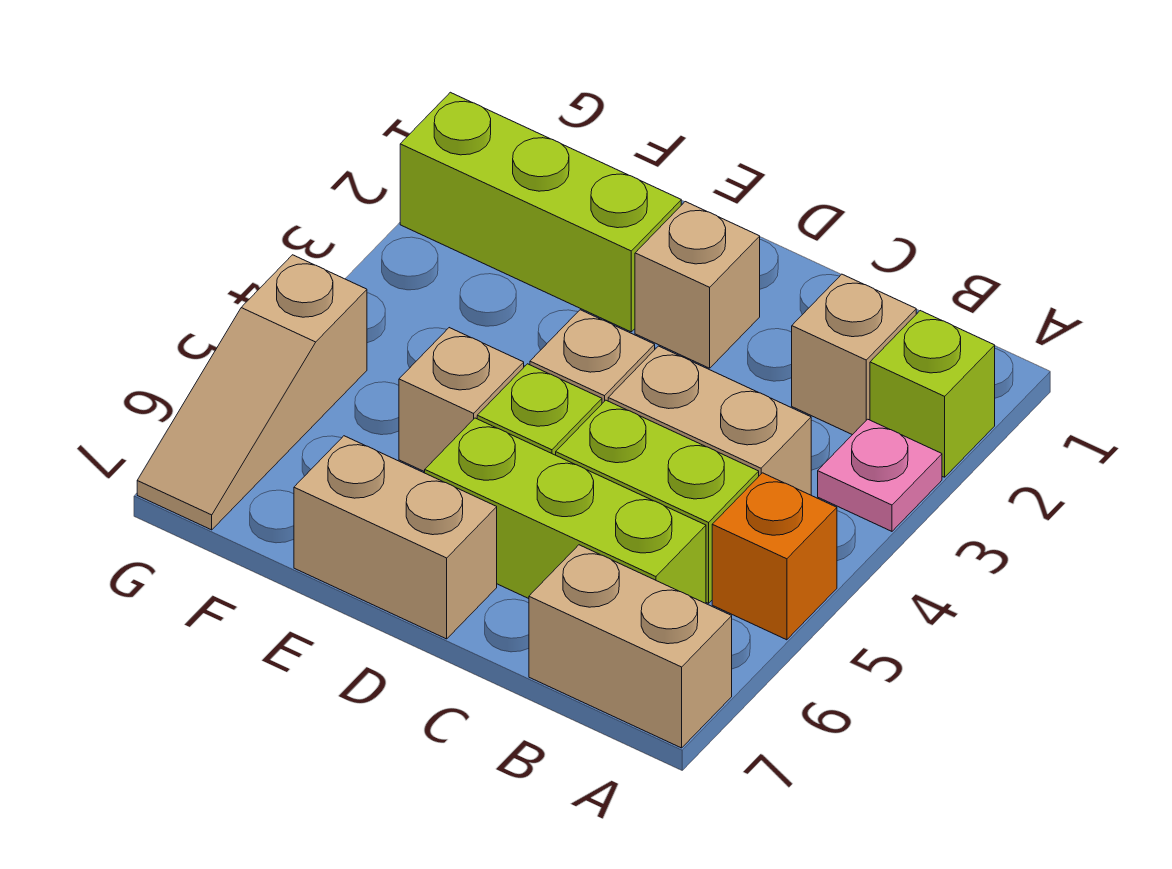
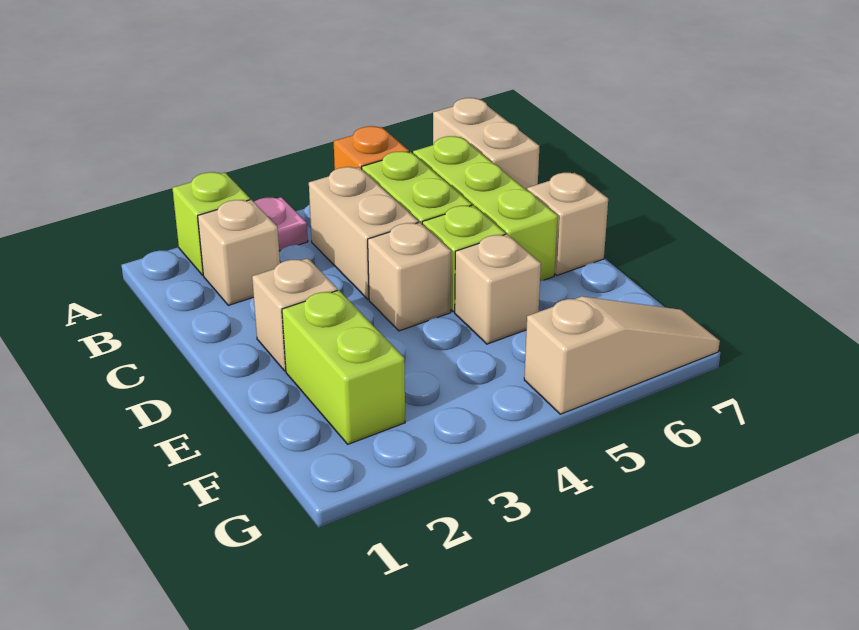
tan 1x2 brick [294,436,497,639] -> tan 1x1 brick [527,173,608,275]
lime 1x3 brick [400,92,681,332] -> lime 1x2 brick [282,290,405,444]

